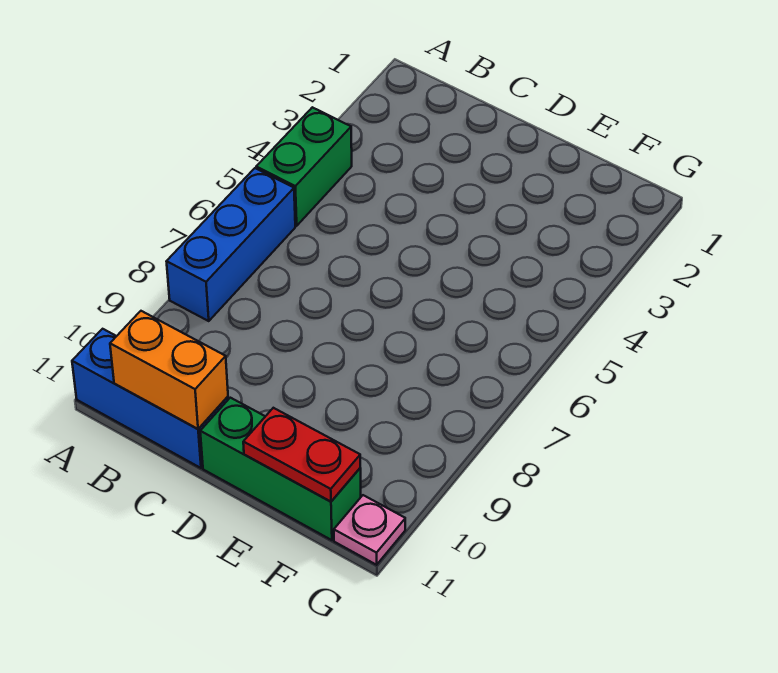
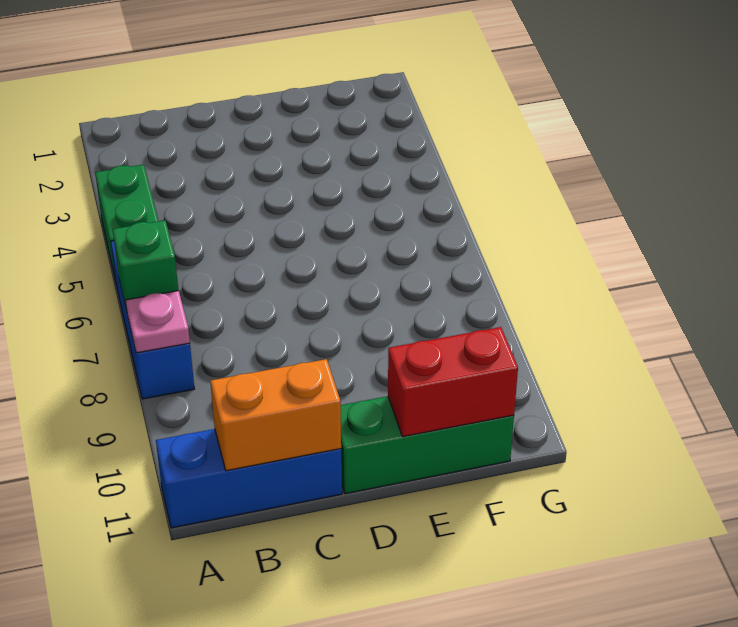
none -> green 1x1 brick [112,220,178,311]
red 1x2 plate [243,408,360,501] -> red 1x2 brick [388,327,518,437]
pink 1x1 plate [334,495,405,565] -> pink 1x1 plate moved to [125,291,190,353]

